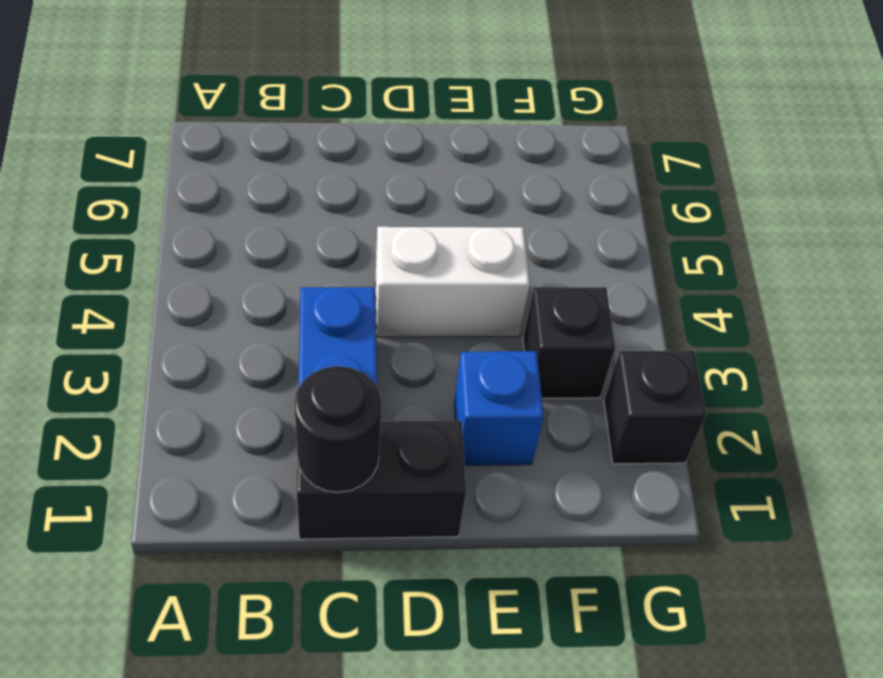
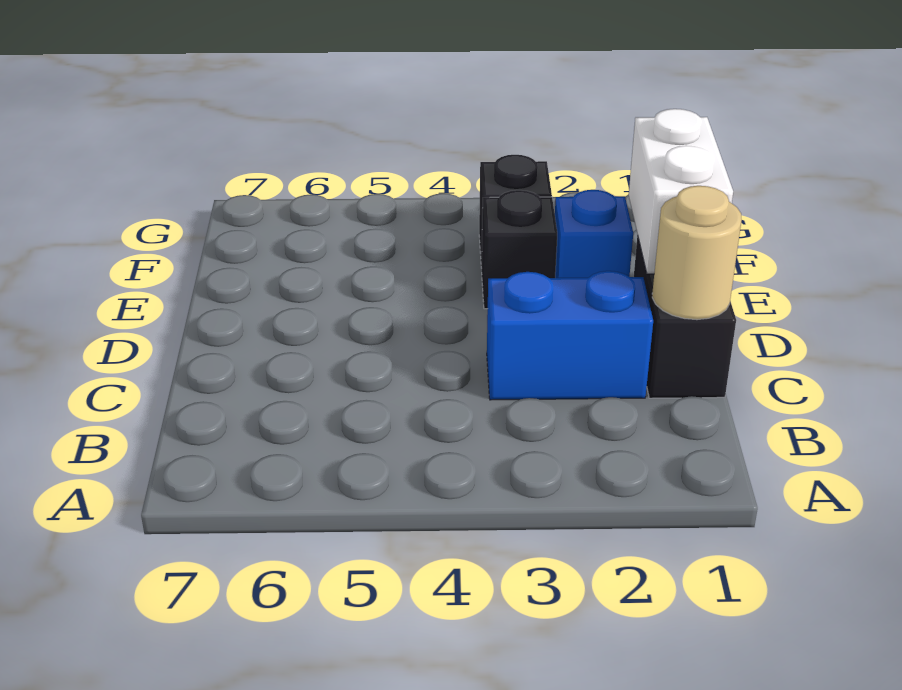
black 1x1 round brick [294,366,382,492] -> tan 1x1 round brick [652,186,742,320]
white 1x2 brick [375,227,530,337] -> white 1x2 brick moved to [629,109,733,274]
black 1x1 brick [604,351,706,464] -> black 1x1 brick moved to [482,190,557,309]

